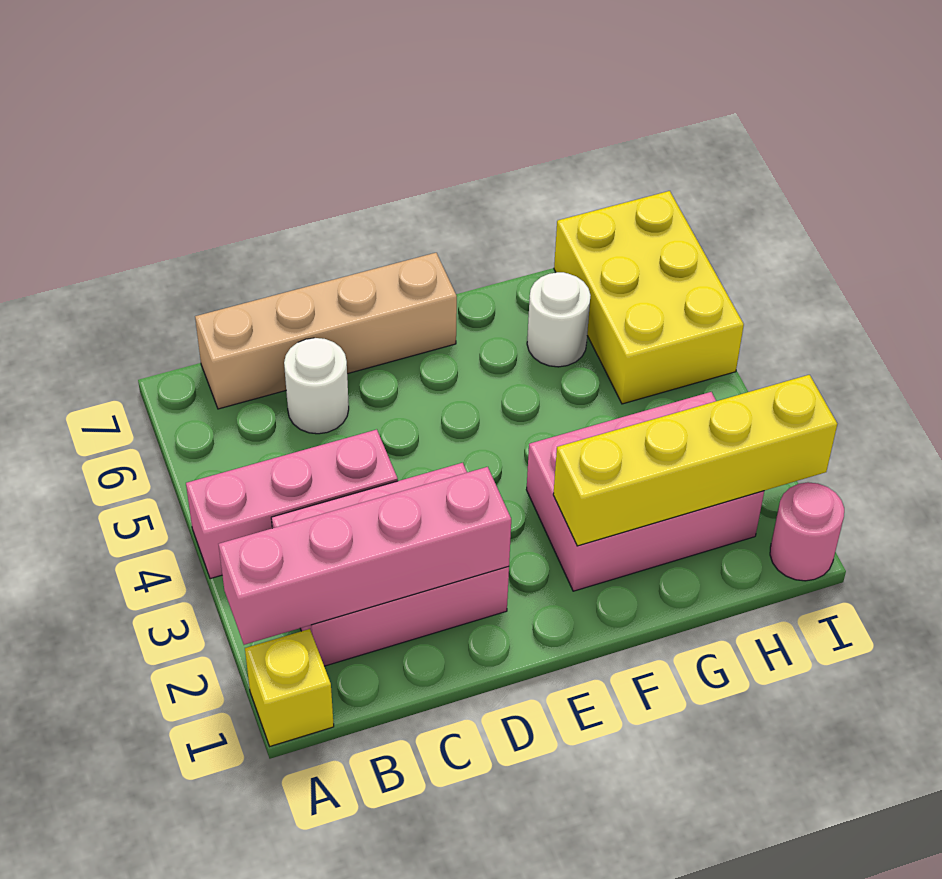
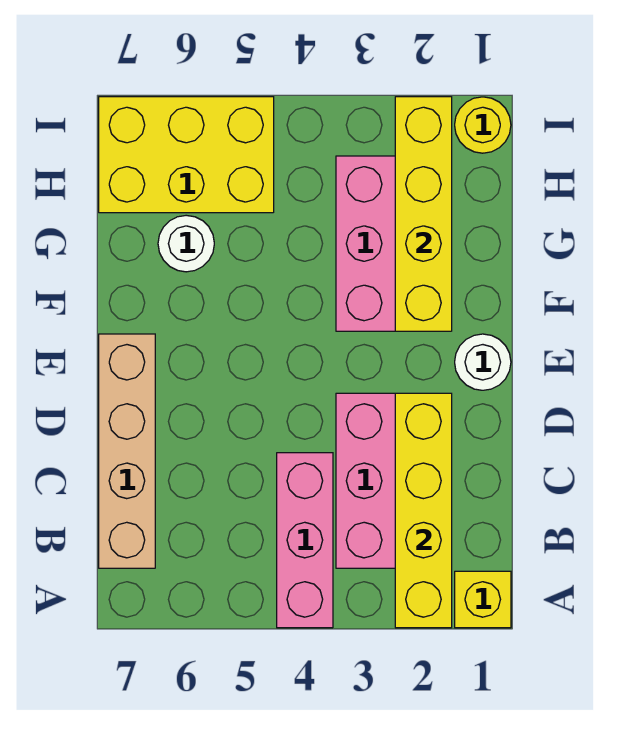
pink 1x4 brick [219,467,511,645] -> yellow 1x4 brick [395,393,452,628]
white 1x1 round brick [284,338,349,434] -> white 1x1 round brick moved to [455,334,511,390]
pink 1x1 round brick [770,482,844,581] -> yellow 1x1 round brick [455,97,511,153]

